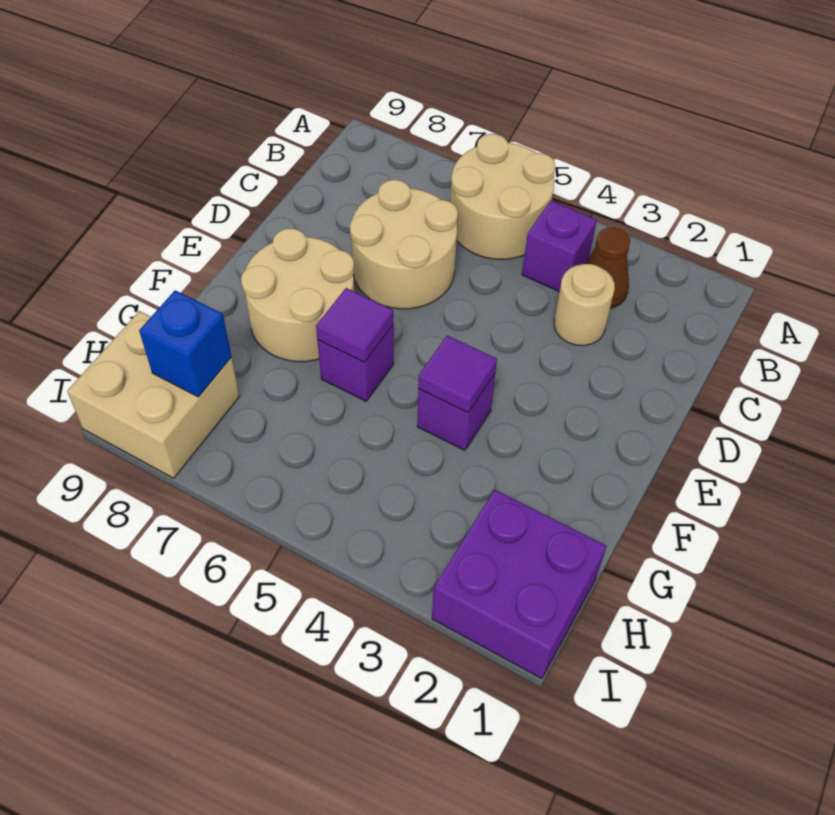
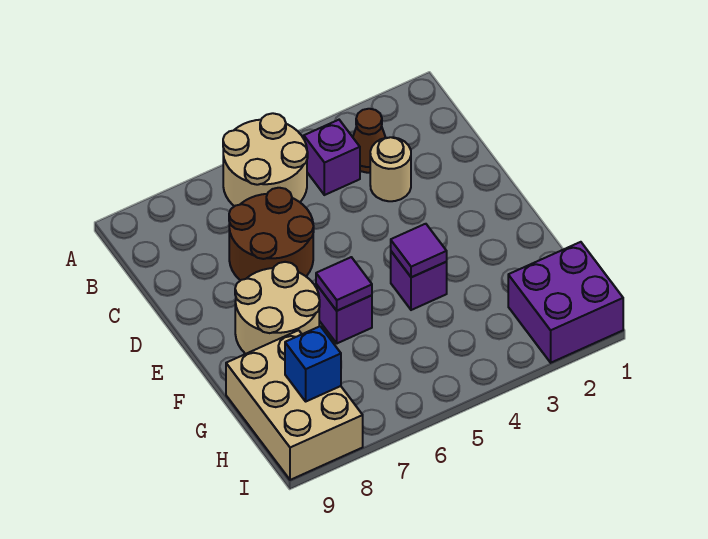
tan 2x2 round brick [350,180,458,309] -> brown 2x2 round brick [229,188,314,281]
tan 2x2 brick [67,311,239,478] -> tan 2x3 brick [226,330,363,480]

